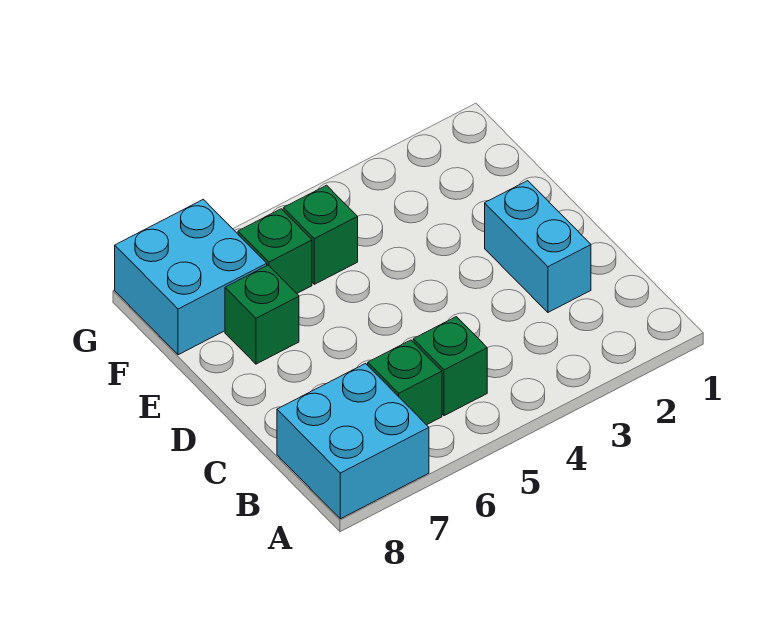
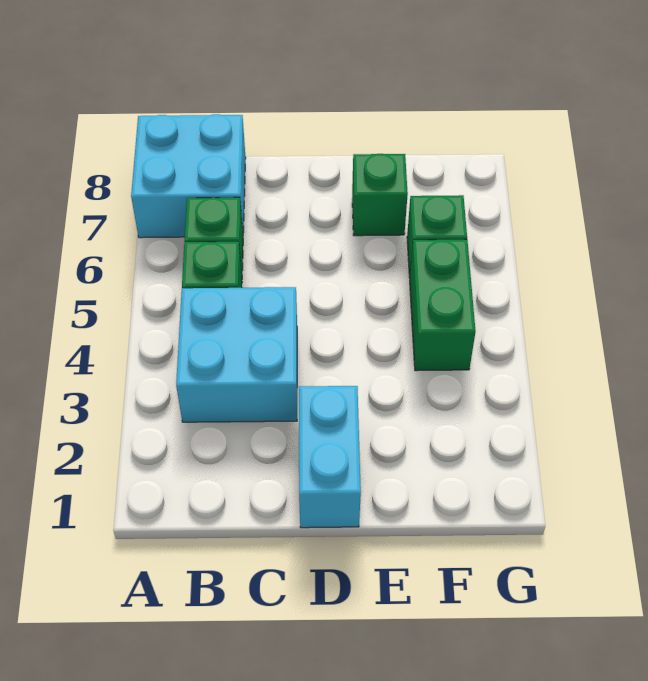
cyan 1x2 brick [485,181,591,312] -> cyan 1x2 brick turned to [299,386,361,528]
green 1x1 brick [283,185,358,284] -> green 1x2 brick [410,239,476,371]
cyan 2x2 brick [115,199,267,355] -> cyan 2x2 brick moved to [176,287,297,422]

